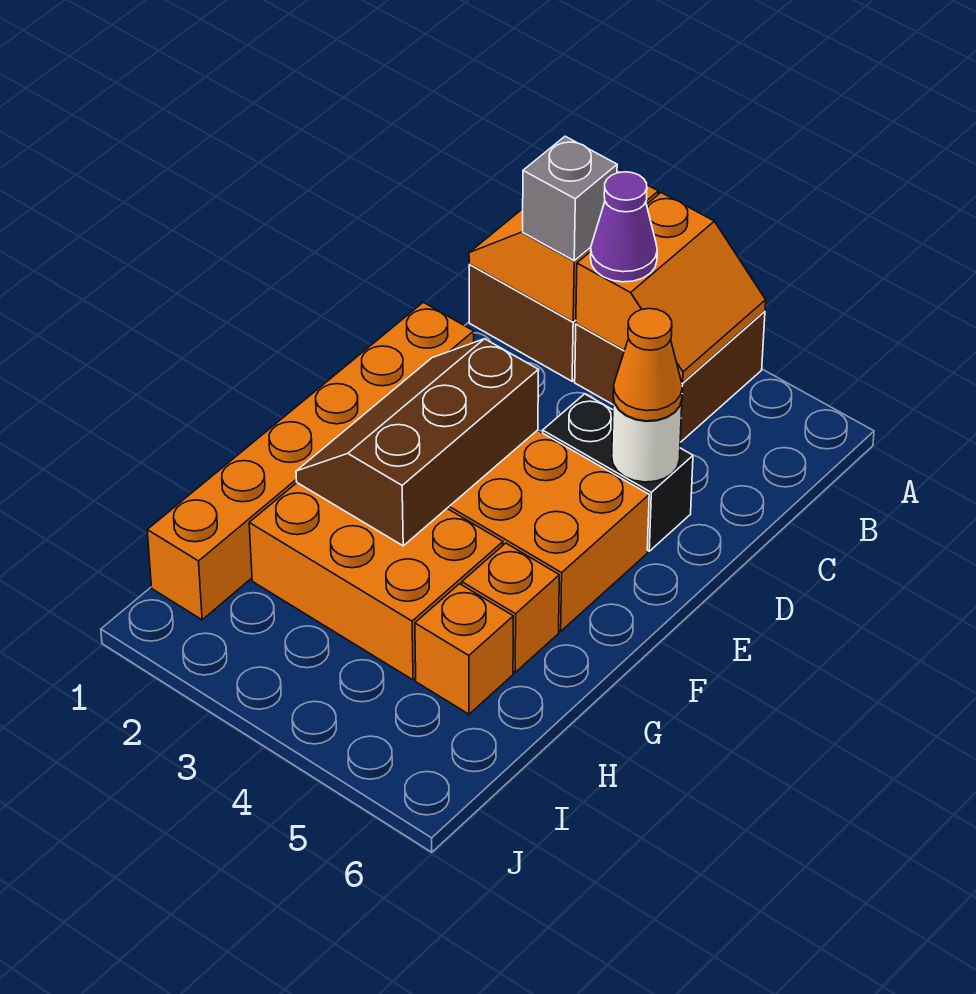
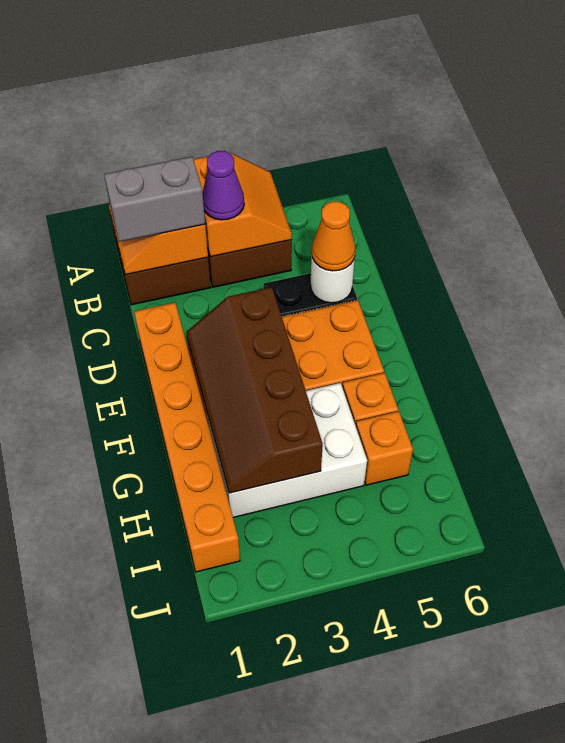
grey 1x1 brick [523,136,617,261] -> grey 1x2 brick [104,157,205,242]
brown 2x3 slope [296,339,539,546] -> brown 2x4 slope [187,287,323,493]
orange 2x3 brick [249,483,503,680] -> white 2x3 brick [208,383,367,517]

